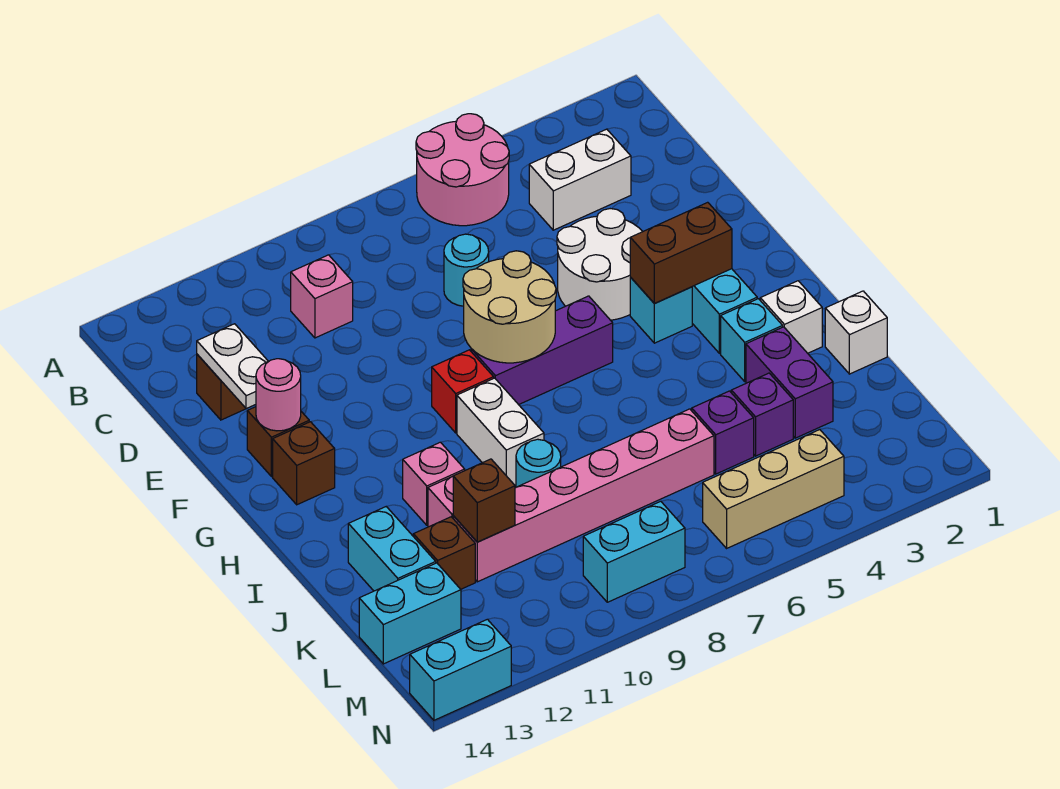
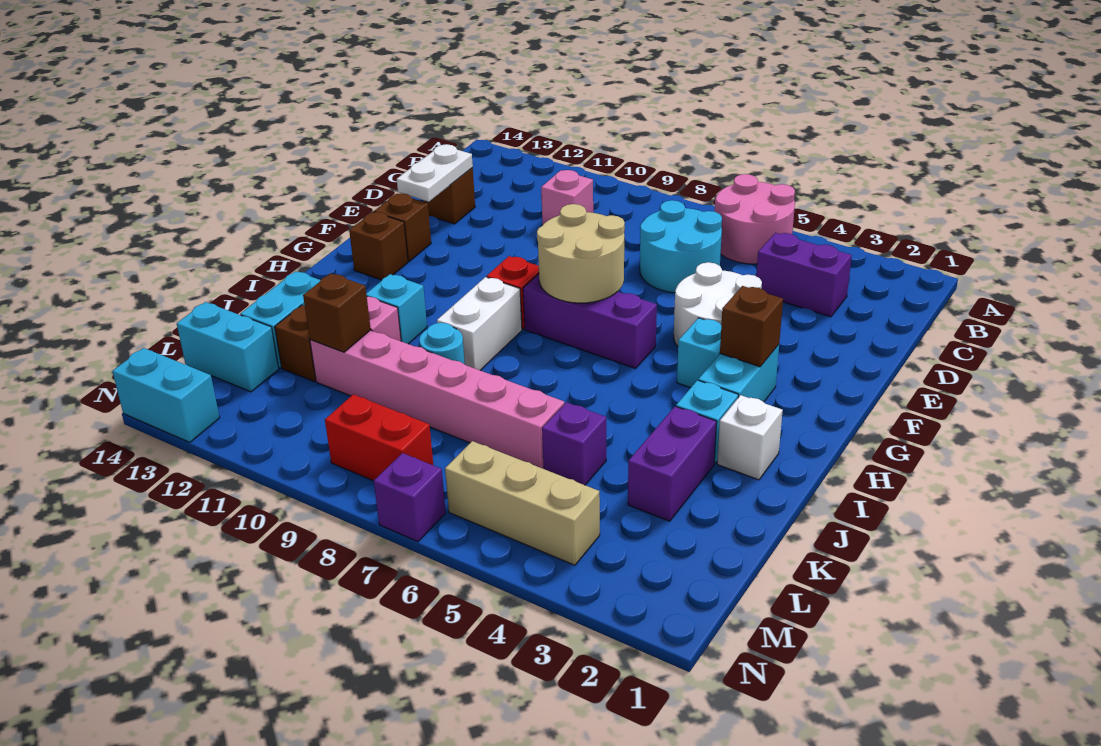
white 1x2 brick [529,129,631,230] -> purple 1x2 brick [756,233,852,317]
cyan 1x1 round brick [444,234,489,306] -> cyan 2x2 round brick [640,200,722,293]
pink 1x1 round brick [256,359,301,431] -> none
brown 1x2 brick [630,202,732,304] -> brown 1x1 brick [720,286,783,367]
pink 1x1 brick [403,442,465,525] -> cyan 1x1 brick [366,274,427,344]
white 1x1 brick [825,291,887,374] -> none
purple 1x1 brick [731,373,793,456] -> purple 1x1 brick moved to [374,453,446,542]
cyan 1x2 brick [583,501,685,602] -> red 1x2 brick [325,394,433,481]

